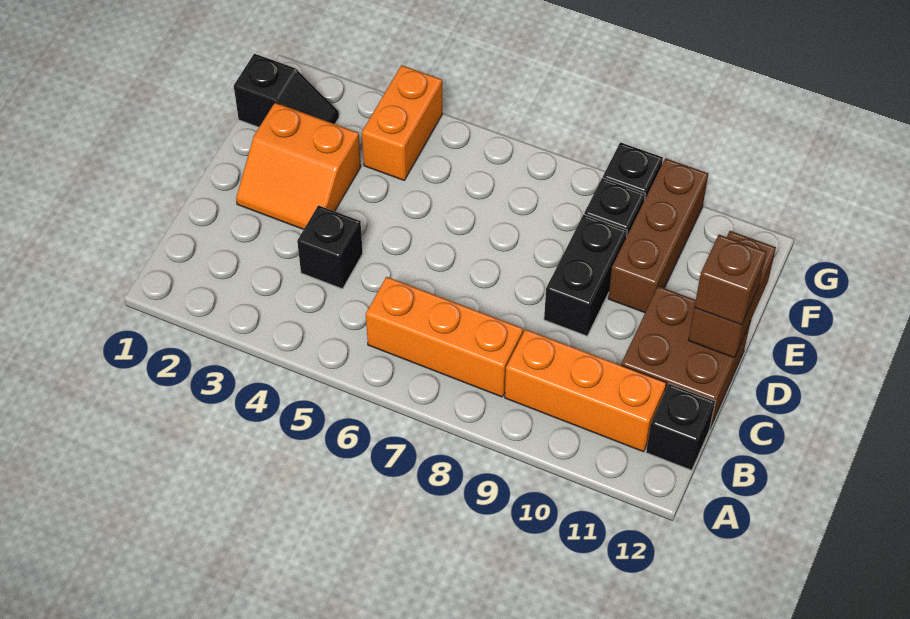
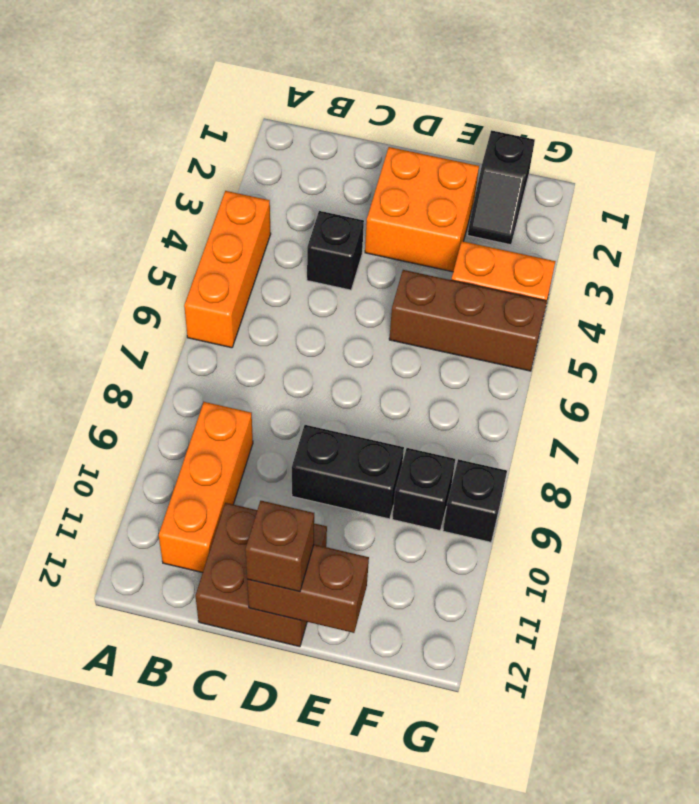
orange 1x3 brick [366,277,523,397] -> orange 1x3 brick moved to [184,191,271,348]
black 1x1 brick [646,384,715,470] -> none
orange 2x2 slope [236,103,361,229] -> orange 2x2 brick [365,147,479,272]
brown 1x3 brick [608,158,708,313] -> brown 1x3 brick moved to [389,270,546,371]

